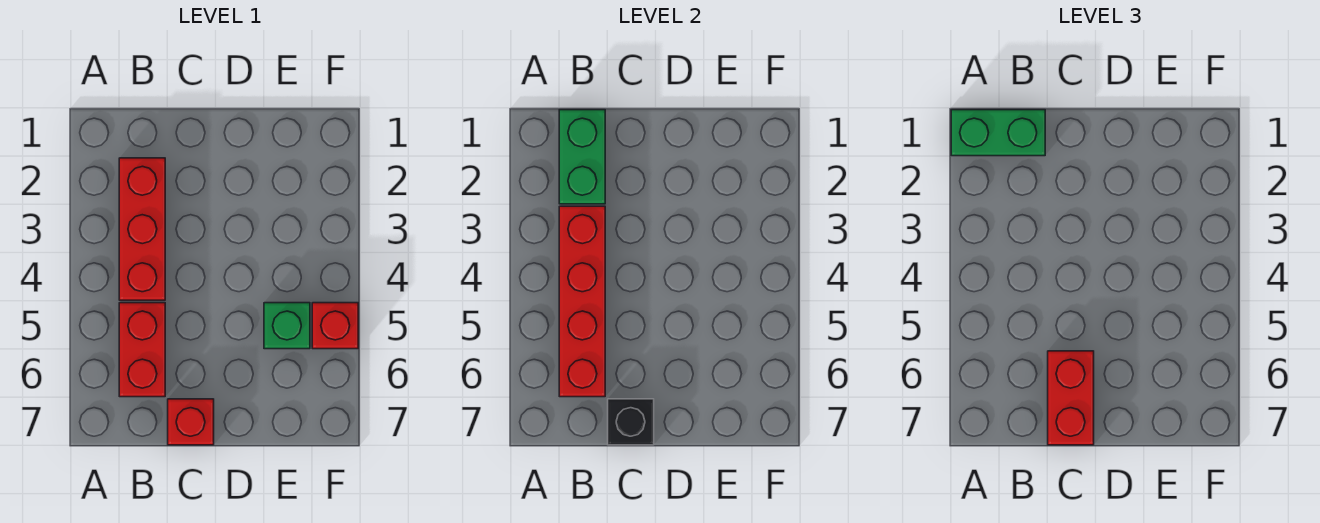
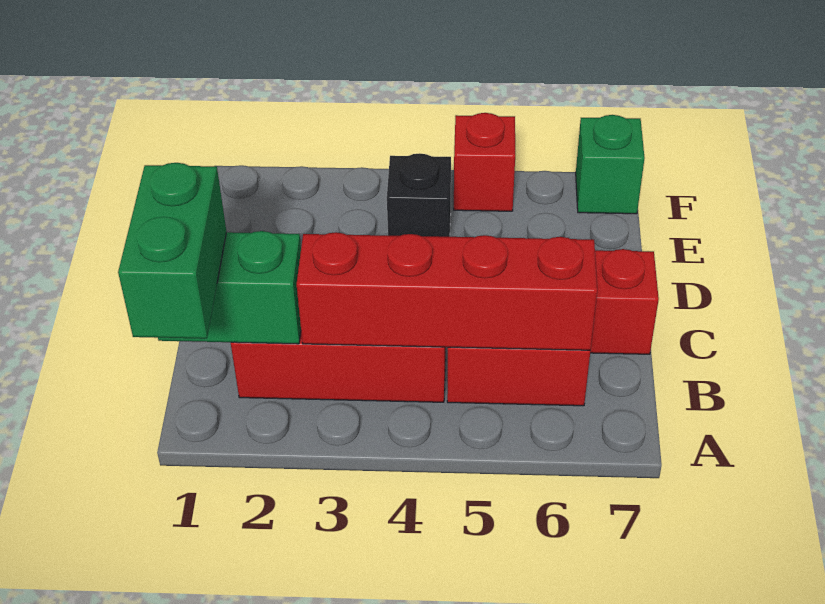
red 1x2 brick [1048,351,1094,445] -> none
black 1x1 brick [608,399,654,445] -> black 1x1 brick moved to [387,153,451,237]
green 1x1 brick [264,303,310,349] -> green 1x1 brick moved to [576,115,645,214]

